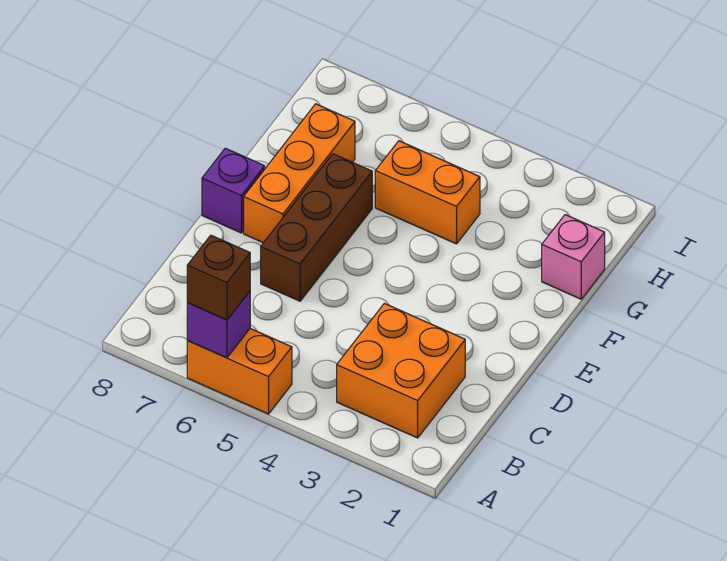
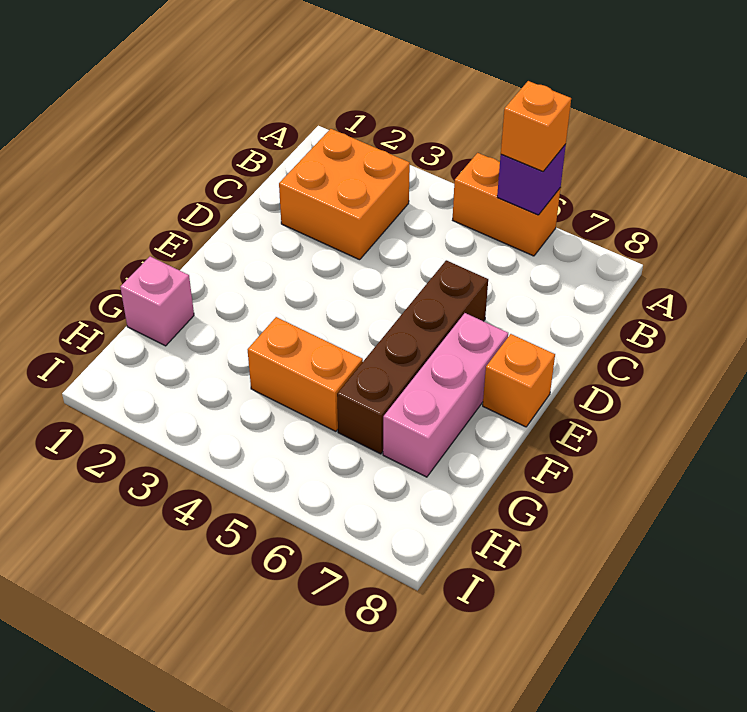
brown 1x1 brick [187,235,250,320] -> orange 1x1 brick [501,81,571,171]
brown 1x3 brick [261,154,372,301] -> brown 1x4 brick [337,260,488,454]
orange 1x3 brick [244,104,355,243] -> pink 1x3 brick [383,313,508,477]
purple 1x1 brick [202,148,265,233] -> orange 1x1 brick [483,334,555,427]

